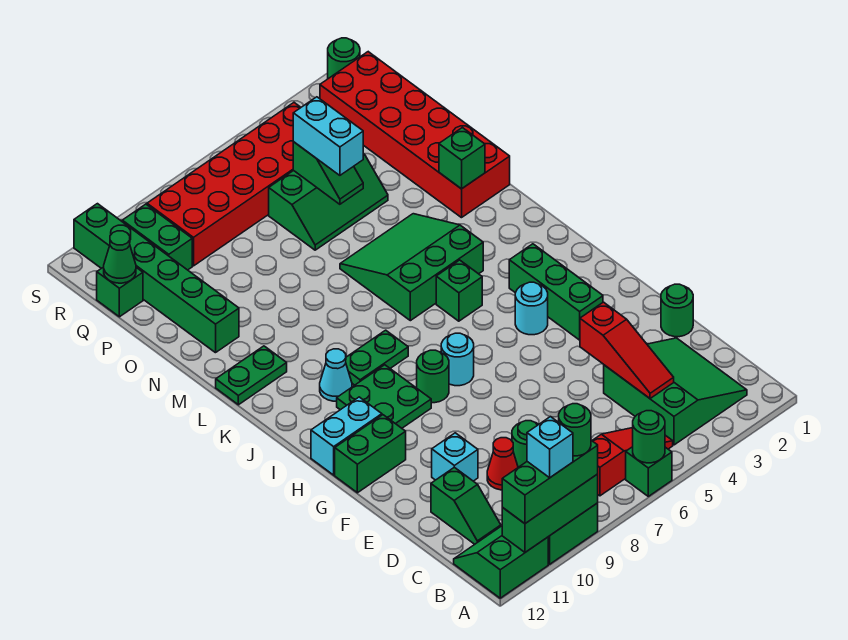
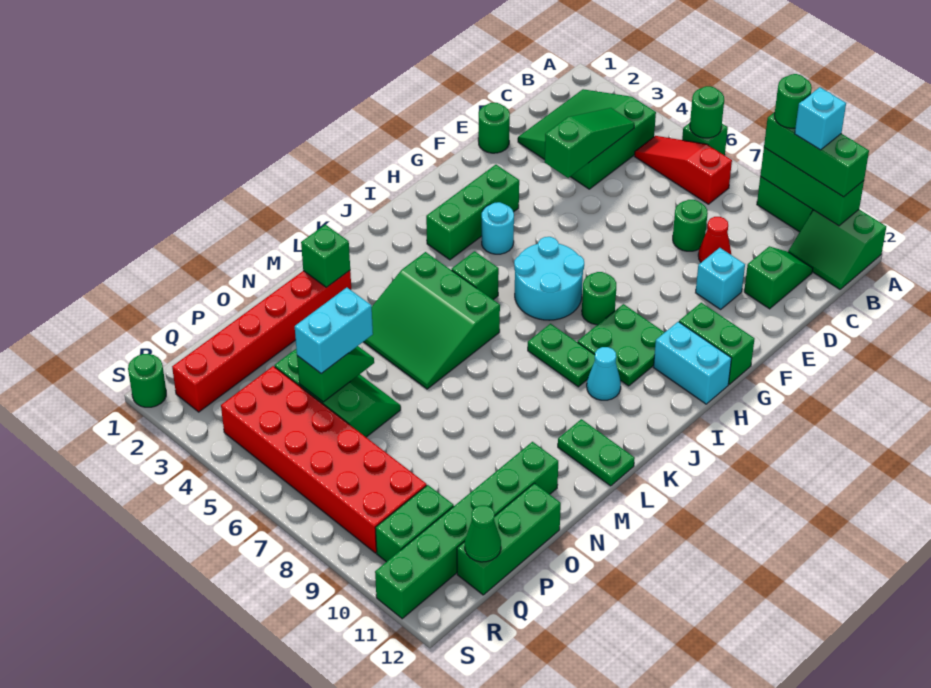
red 1x3 slope [580,302,674,399] -> green 1x3 slope [545,108,634,178]
cyan 1x1 round brick [441,333,474,386] -> cyan 2x2 round brick [514,237,584,320]
red 2x6 brick [320,52,510,218] -> red 1x6 brick [172,271,351,412]
green 1x1 brick [97,267,143,317] -> green 1x3 brick [457,483,561,595]

